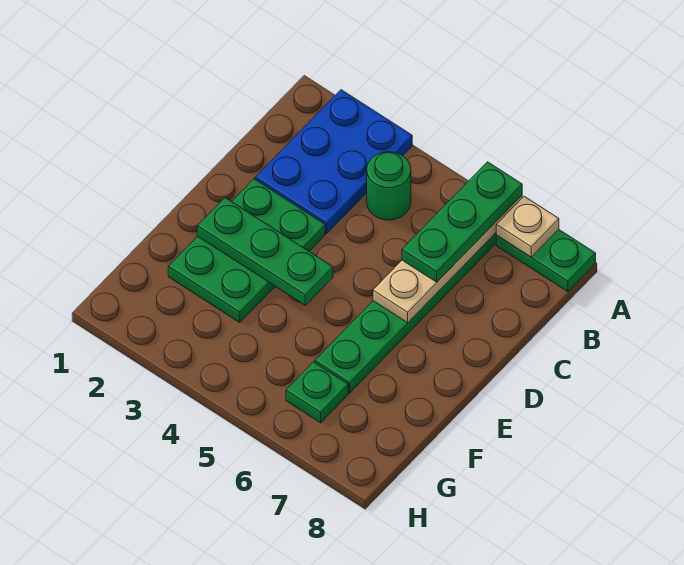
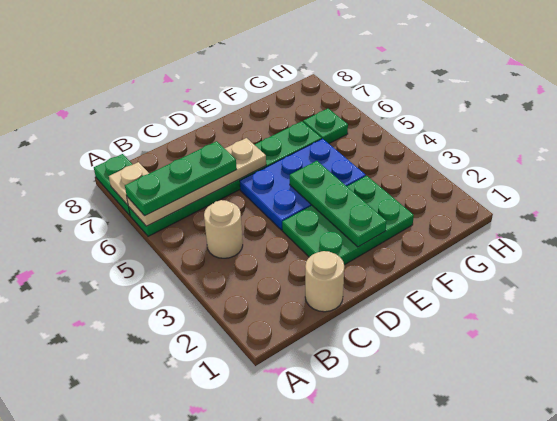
blue 2x3 plate [255,90,412,233] -> blue 2x3 plate moved to [240,139,366,230]
green 1x1 round brick [367,152,411,220] -> tan 1x1 round brick [204,200,243,258]
none -> tan 1x1 round brick [305,251,344,312]

